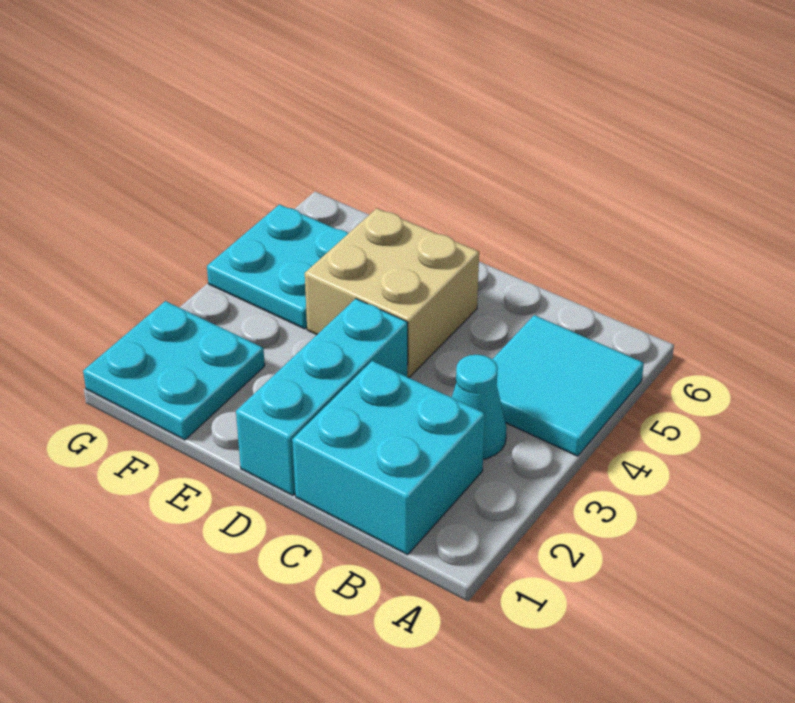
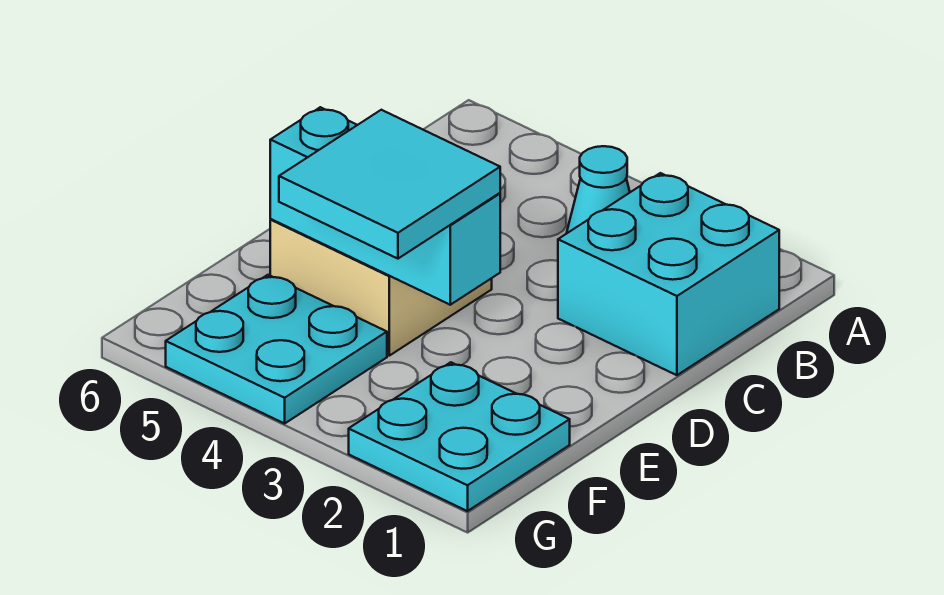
cyan 2x2 tile [492,315,644,456] -> cyan 2x2 tile moved to [279,110,500,259]
cyan 1x3 brick [236,299,408,495] -> cyan 1x3 brick moved to [270,107,500,305]

